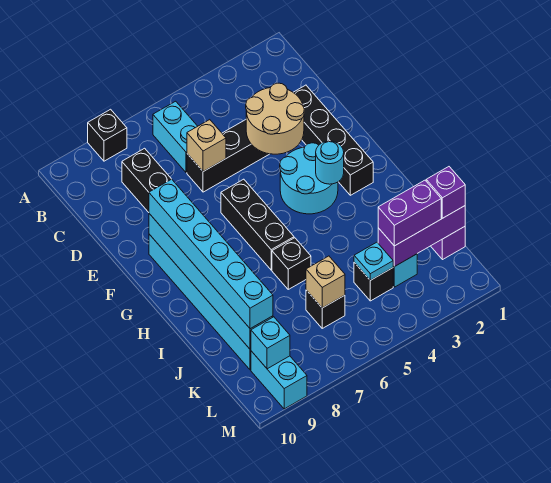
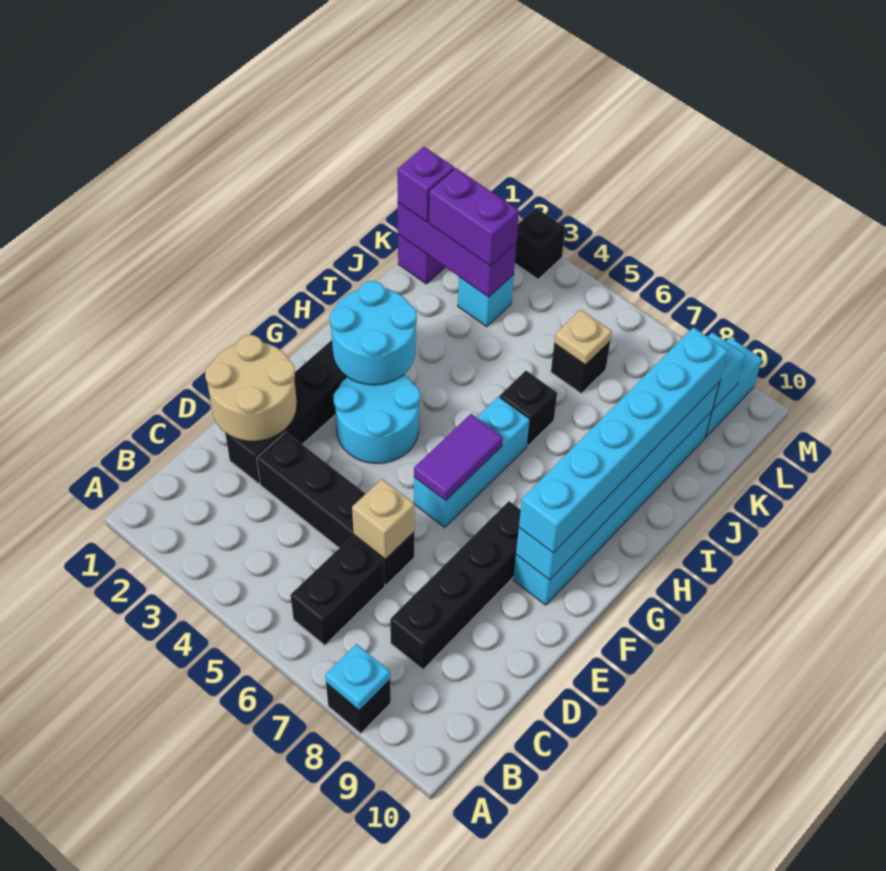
cyan 1x2 brick [153,101,198,173] -> black 1x2 brick [291,536,385,645]
tan 2x2 round brick [246,83,304,154] -> tan 2x2 round brick moved to [205,335,297,441]
black 1x3 brick [221,179,294,270] -> cyan 1x3 brick [414,397,530,527]
none -> purple 1x2 tile [414,414,503,501]
cyan 1x1 round brick [316,141,344,184] -> cyan 2x2 round brick [330,281,417,385]
black 1x1 brick [354,262,393,301] -> black 1x1 brick moved to [515,208,565,279]
cyan 1x1 plate [354,242,393,280] -> cyan 1x1 plate moved to [325,644,390,711]
tan 1x1 brick [306,256,345,308] -> tan 1x1 plate [554,310,612,365]

